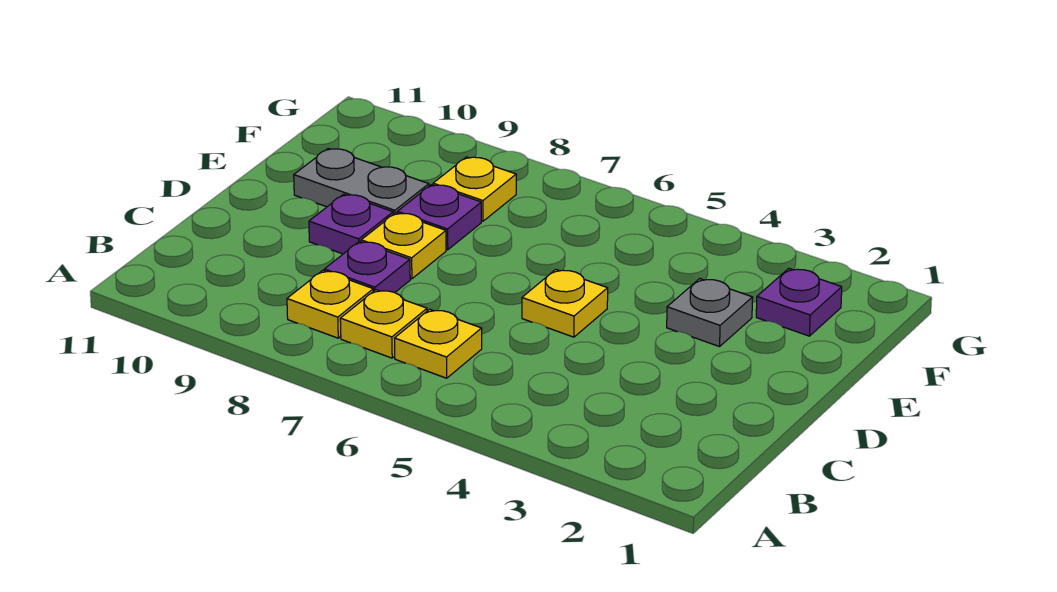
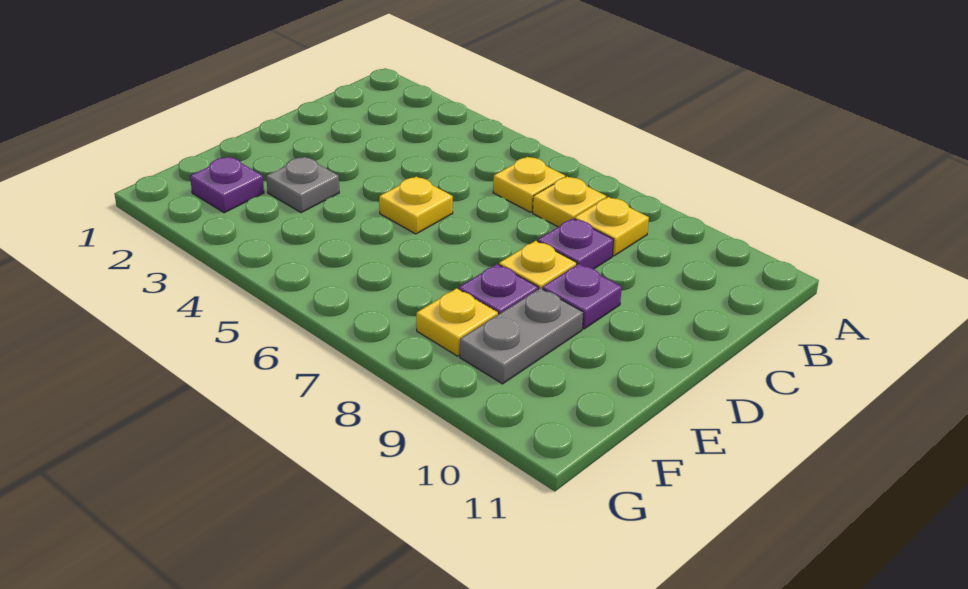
grey 1x2 plate [294,149,429,214] -> grey 1x2 plate turned to [460,288,583,384]

